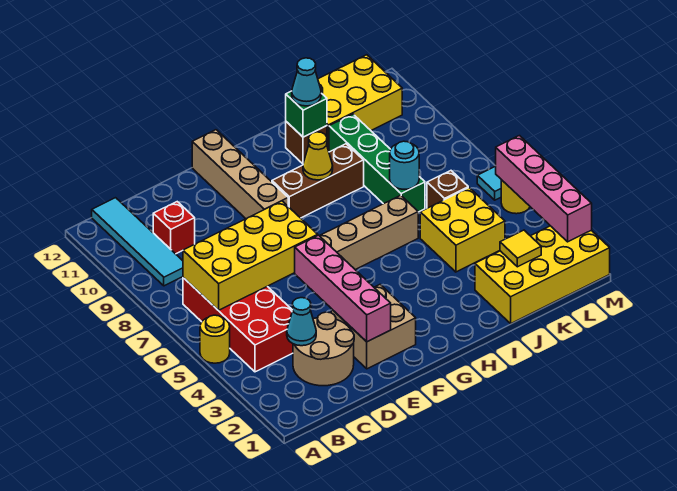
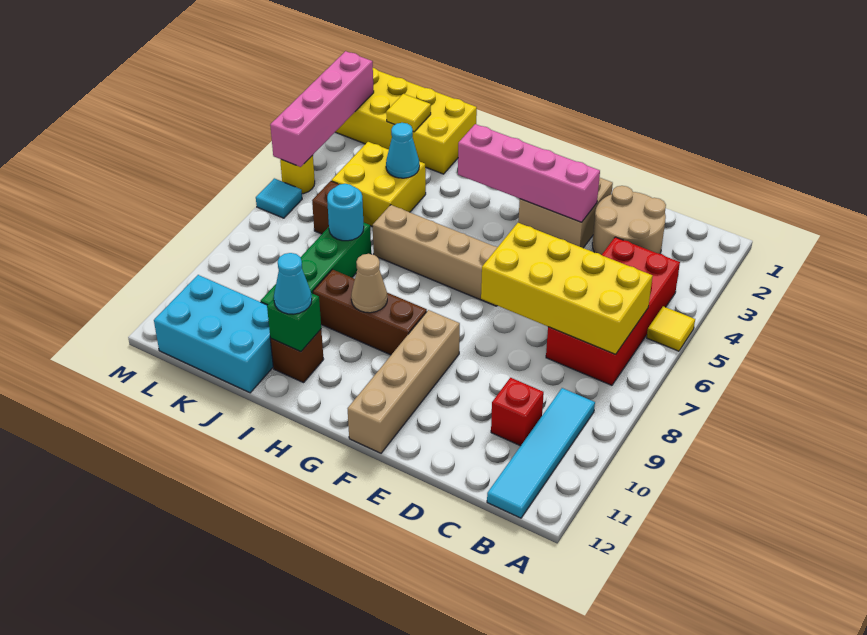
yellow 1x1 round brick [200,315,230,363] -> yellow 1x1 tile [647,306,695,351]
cyan 1x1 cone [287,298,316,346] -> cyan 1x1 cone moved to [386,123,419,178]
pink 1x4 brick [295,235,391,342] -> pink 1x4 brick turned to [458,124,600,222]
yellow 1x1 cone [303,132,333,180] -> tan 1x1 cone [351,254,387,313]
yellow 2x3 brick [318,55,402,151] -> cyan 2x3 brick [154,275,273,393]

